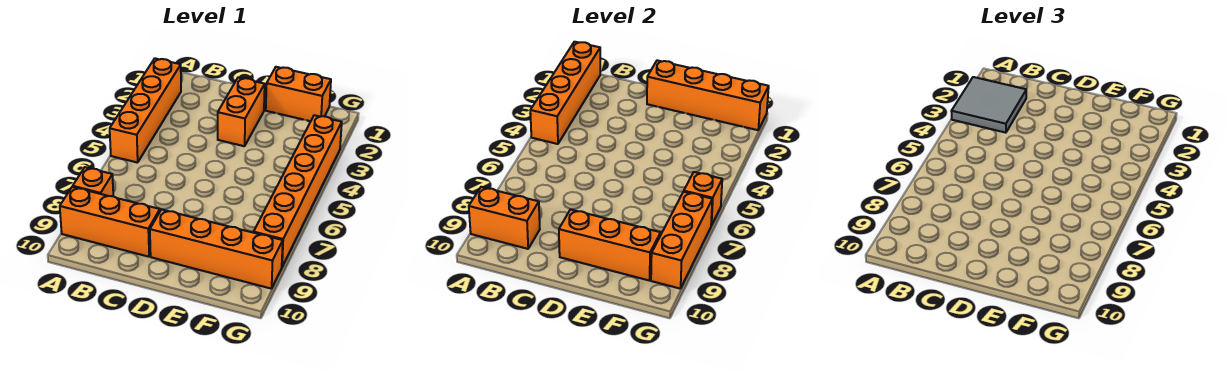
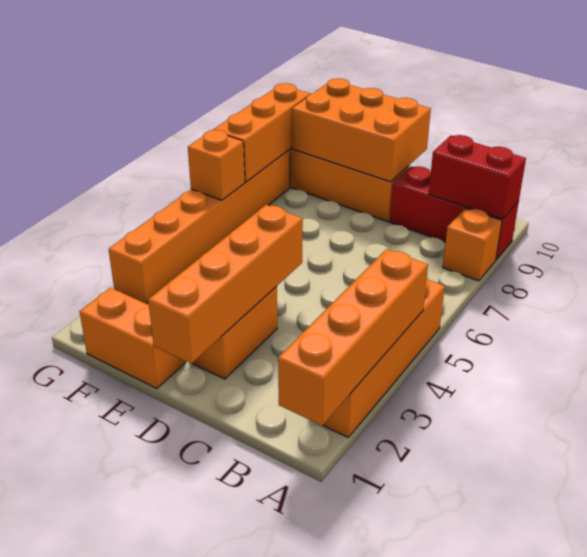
grey 2x2 tile [951,77,1026,133] -> none
orange 1x3 brick [60,187,160,257] -> red 1x3 brick [390,166,519,260]
orange 1x2 brick [469,187,540,249] -> red 1x2 brick [429,135,526,219]
orange 1x4 brick [647,60,769,130] -> orange 1x4 brick turned to [148,205,303,364]
orange 1x3 brick [559,210,661,280] -> orange 2x3 brick [292,78,431,182]

